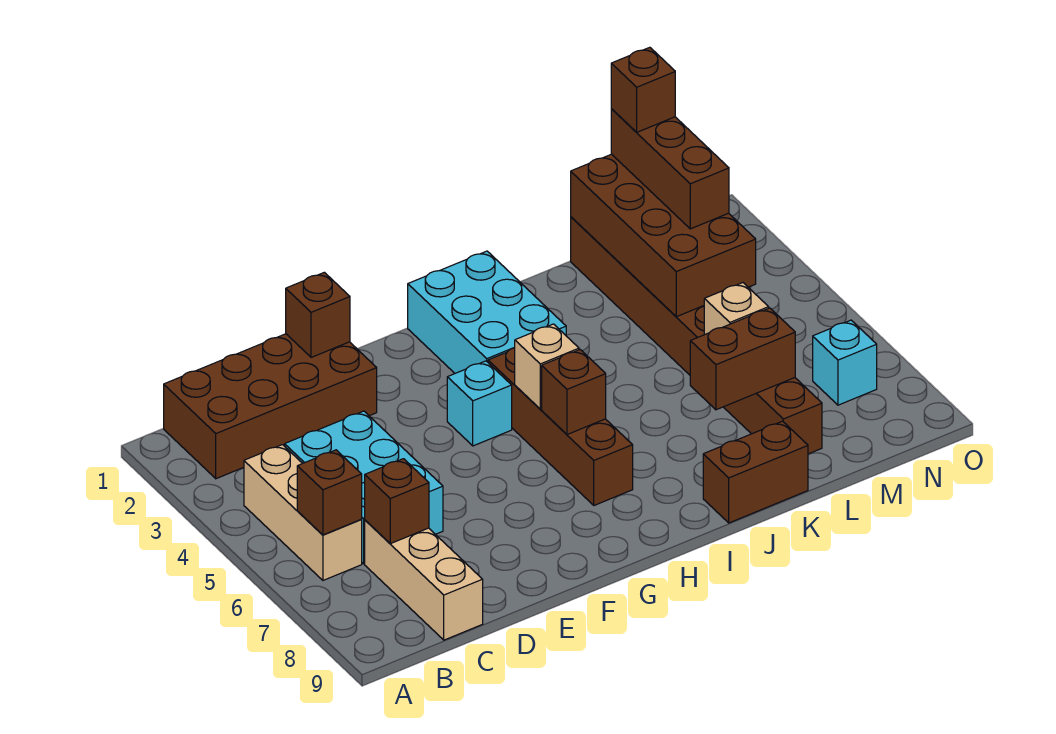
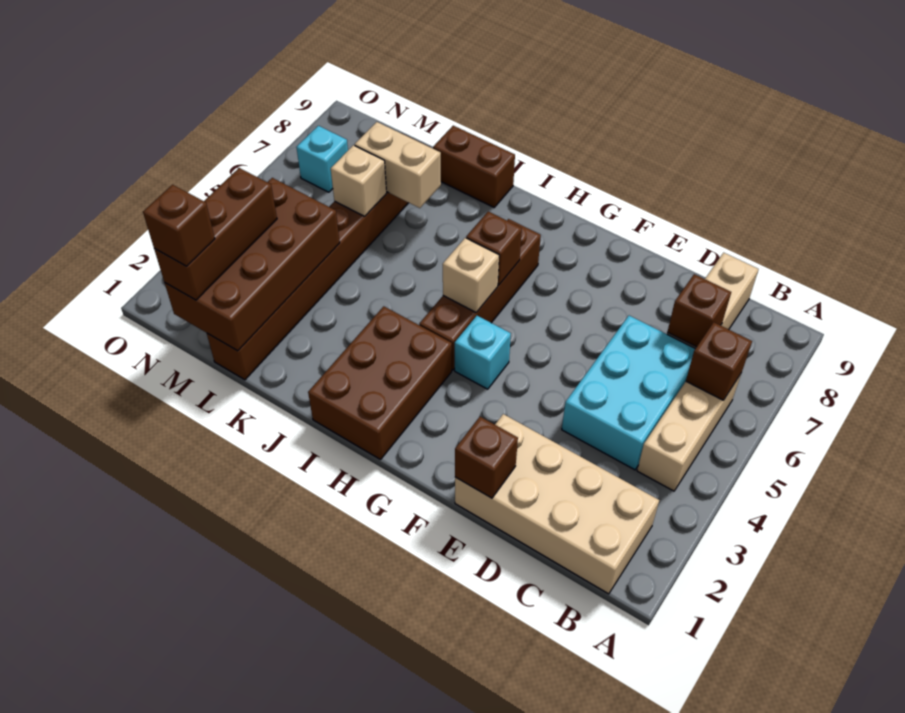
brown 2x4 brick [164,334,377,479] -> tan 2x4 brick [455,414,659,594]
cyan 2x3 brick [408,251,566,373] -> brown 2x3 brick [308,306,452,460]
brown 1x2 brick [690,308,795,410] -> tan 1x2 brick [355,122,441,208]

